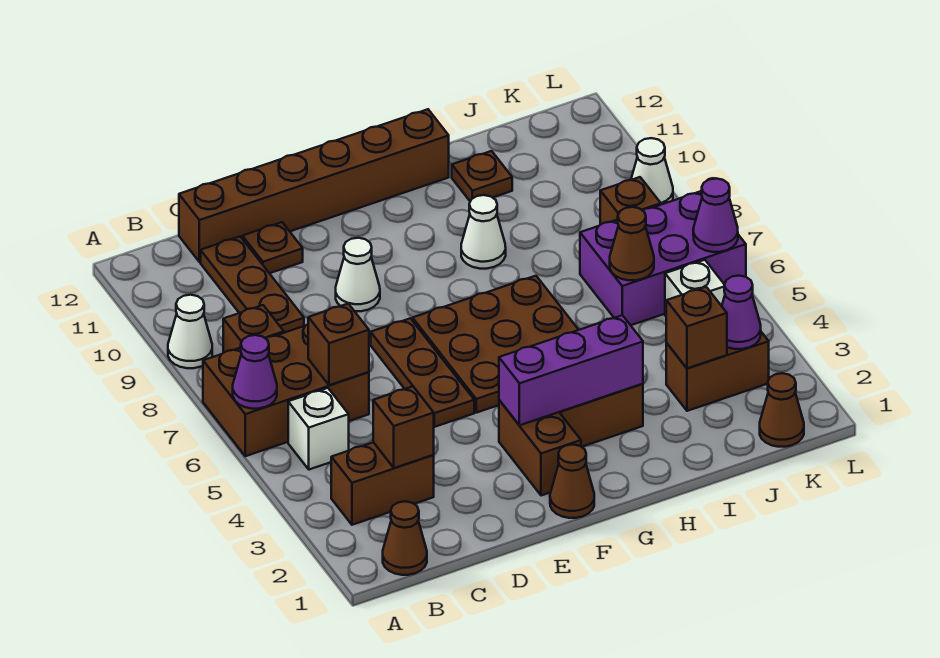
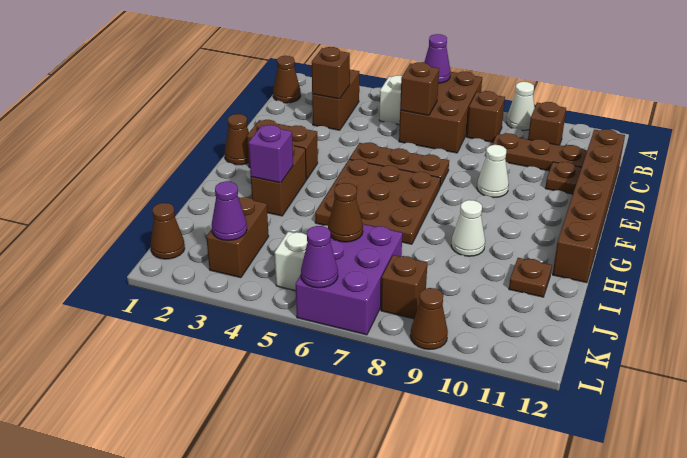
purple 1x3 brick [499,315,643,425] -> purple 1x1 brick [249,125,293,183]
brown 1x1 brick [666,287,727,368] -> brown 1x1 brick moved to [528,102,566,145]
white 1x1 cone [631,138,673,205] -> brown 1x1 cone [410,288,448,350]

